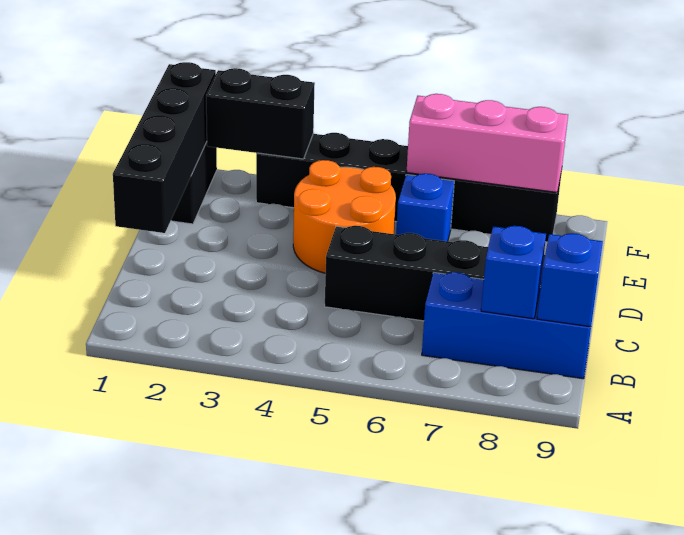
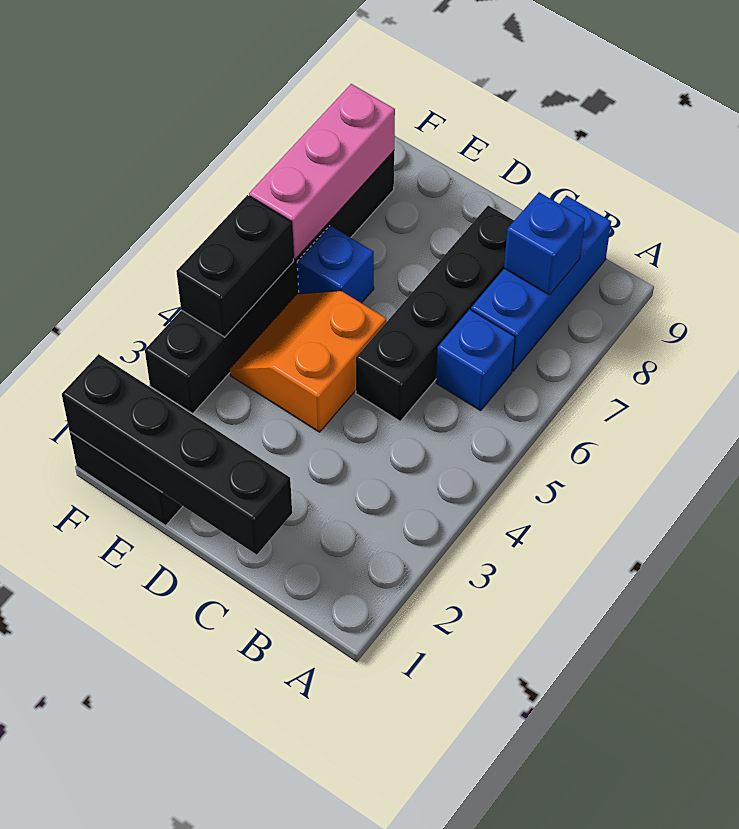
blue 1x1 brick [537,233,603,327] -> blue 1x1 brick moved to [436,309,515,411]
orange 2x2 round brick [293,160,396,273] -> orange 2x2 slope [230,291,386,432]
black 1x2 brick [206,68,315,159] -> black 1x2 brick moved to [176,195,294,337]

